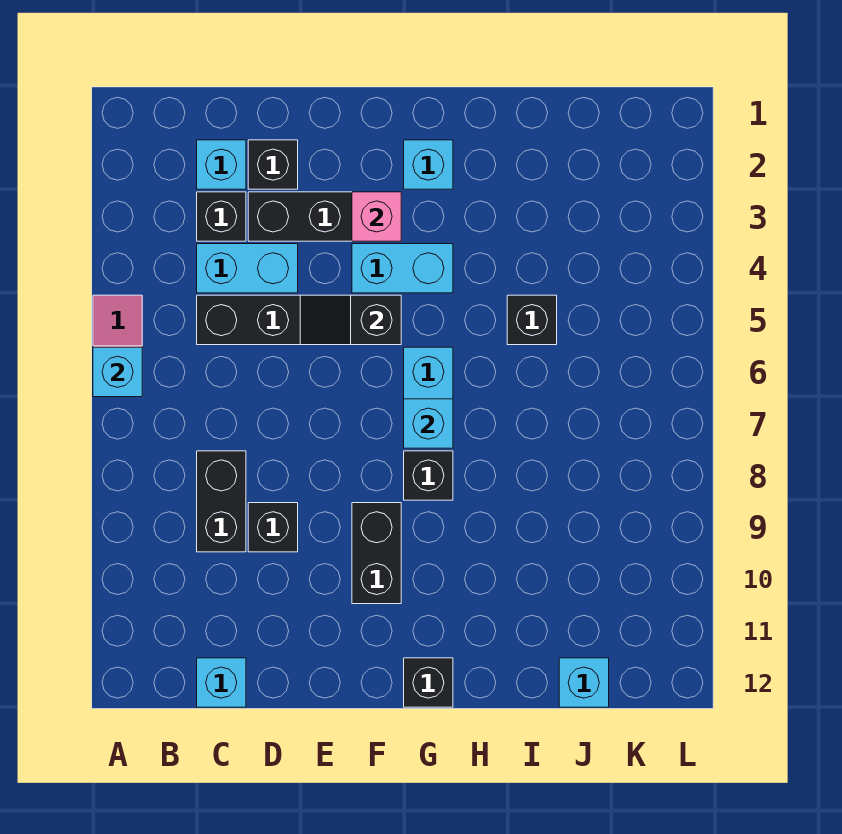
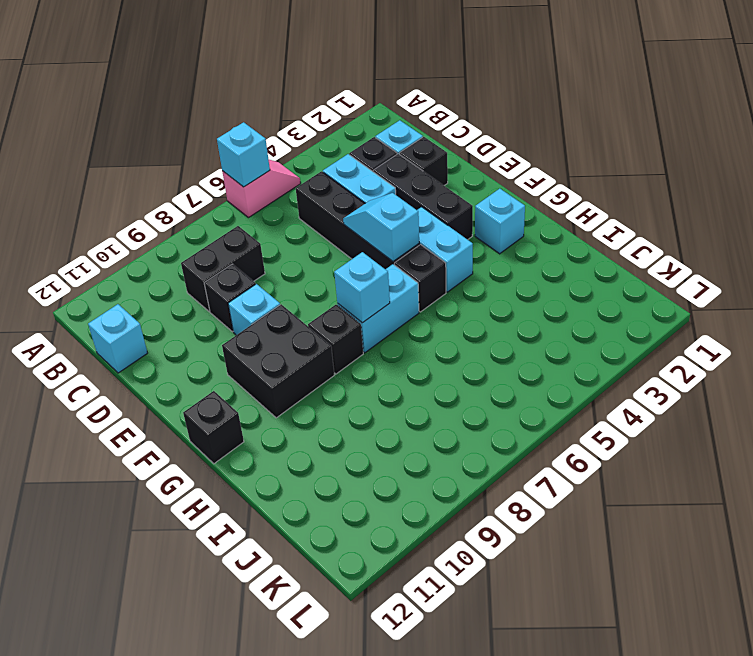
black 1x2 slope [300,295,401,345] -> cyan 1x2 slope [343,193,419,262]
pink 1x1 brick [352,192,401,241] -> none
black 1x2 brick [352,503,401,604] -> black 2x2 brick [222,304,334,418]
black 1x1 brick [507,295,557,345] -> black 1x1 brick moved to [394,245,446,312]
cyan 1x1 brick [559,658,609,707] -> cyan 1x1 brick moved to [228,284,280,335]

